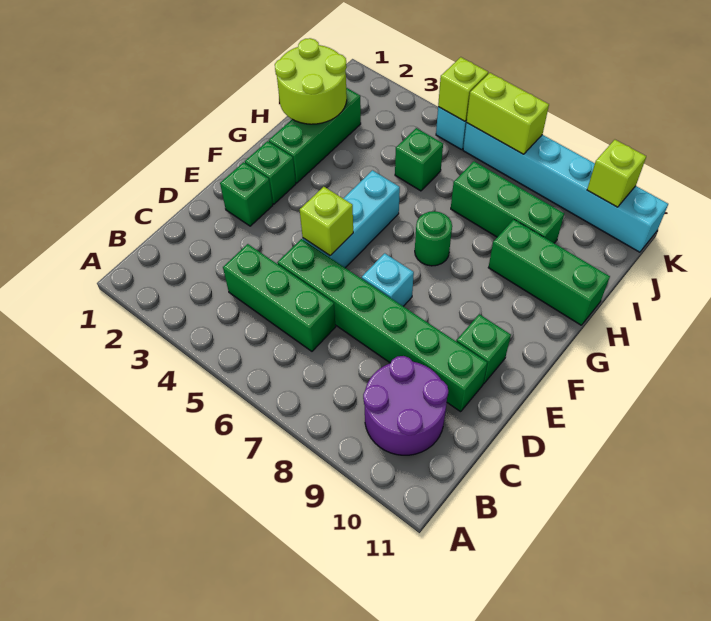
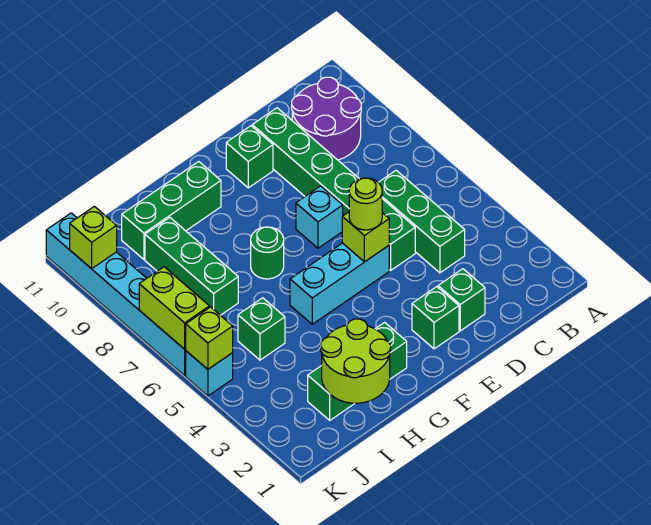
none -> lime 1x1 round brick [349,178,382,230]
green 1x1 brick [245,141,296,204] -> green 1x1 brick moved to [438,269,485,331]
green 1x3 brick [488,219,610,325] -> green 1x3 brick turned to [122,162,221,259]

